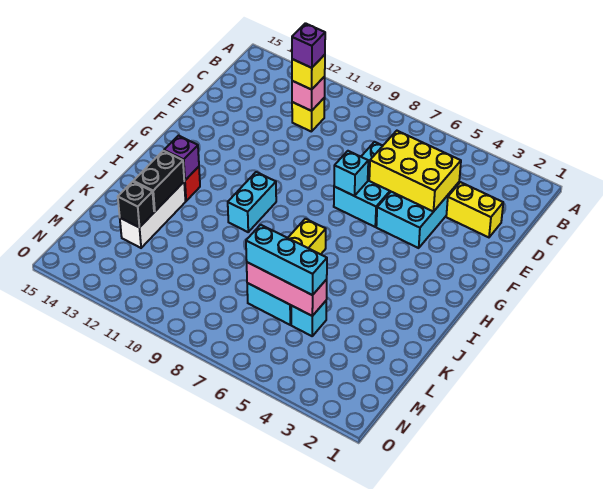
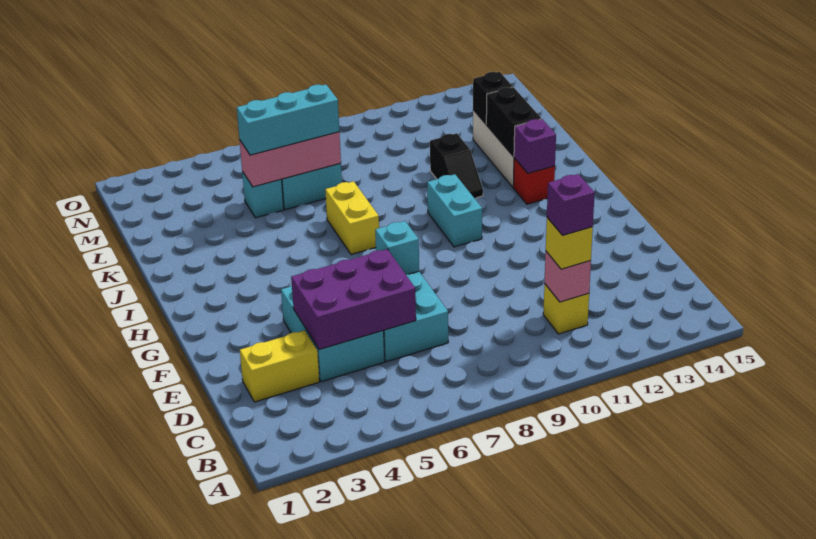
yellow 2x3 brick [369,131,461,212] -> purple 2x3 brick [291,249,416,350]
none -> black 1x2 slope [430,133,483,198]

